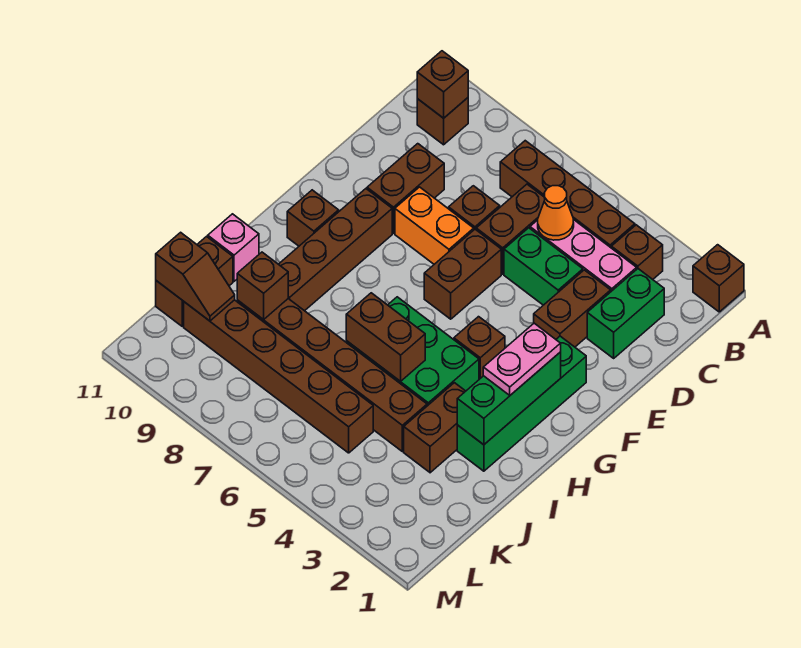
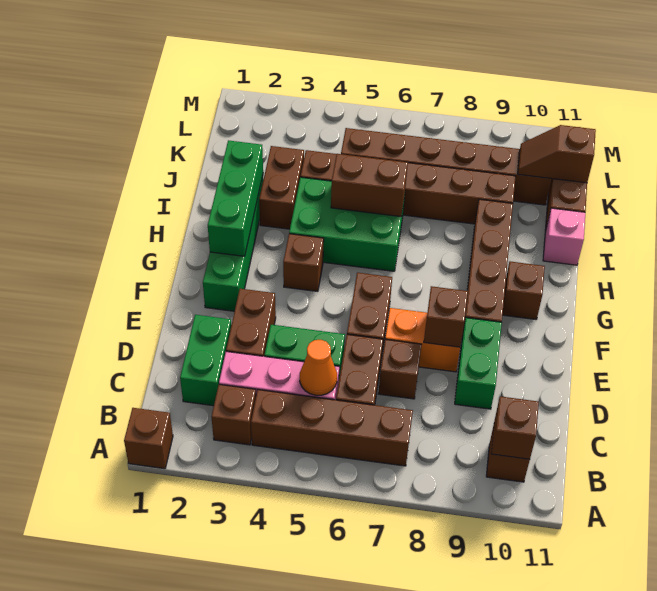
brown 1x2 brick [367,144,444,233] -> green 1x2 brick [455,318,502,409]
pink 1x2 plate [483,323,561,395] -> none
brown 1x1 brick [237,252,288,320] -> brown 1x1 brick moved to [424,286,468,347]

